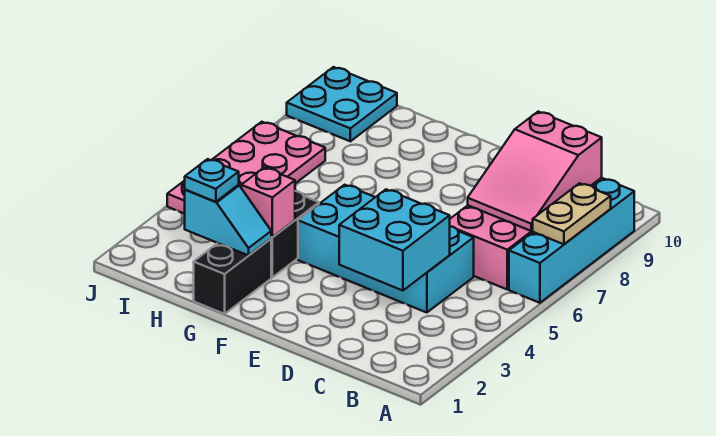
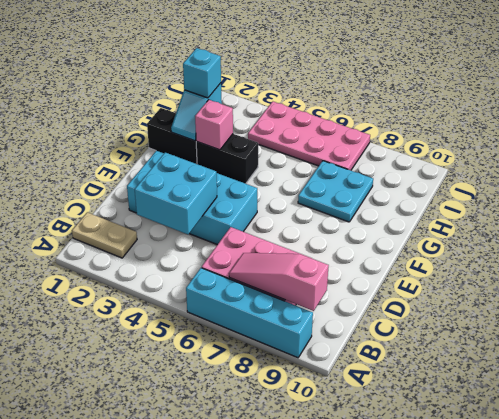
tan 1x2 plate [533,183,611,244] -> tan 1x2 plate moved to [72,212,137,258]
pink 2x3 slope [468,112,602,231] -> pink 1x3 slope [229,253,329,311]
cyan 2x4 brick [298,185,474,313] -> cyan 2x4 brick turned to [127,151,257,245]
cyan 1x1 plate [185,159,239,202] -> cyan 1x1 brick [183,48,221,98]
cyan 2x2 plate [287,67,397,141] -> cyan 2x2 plate moved to [298,161,373,222]

